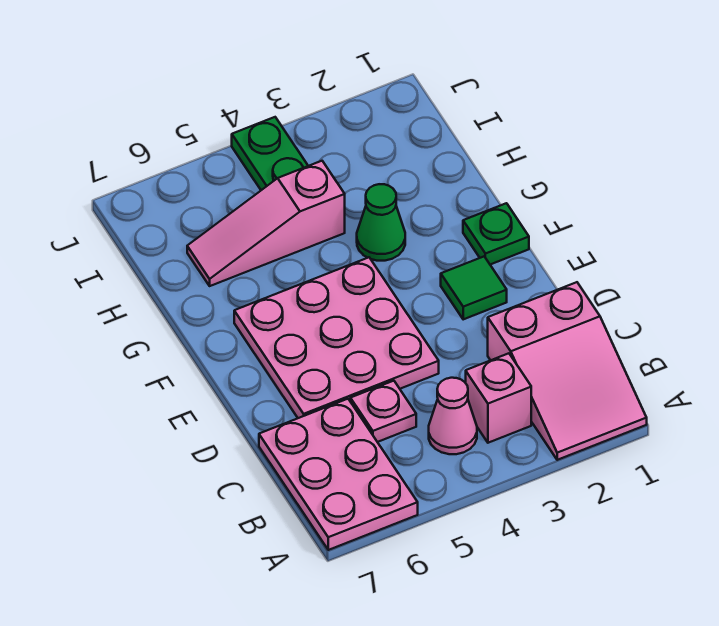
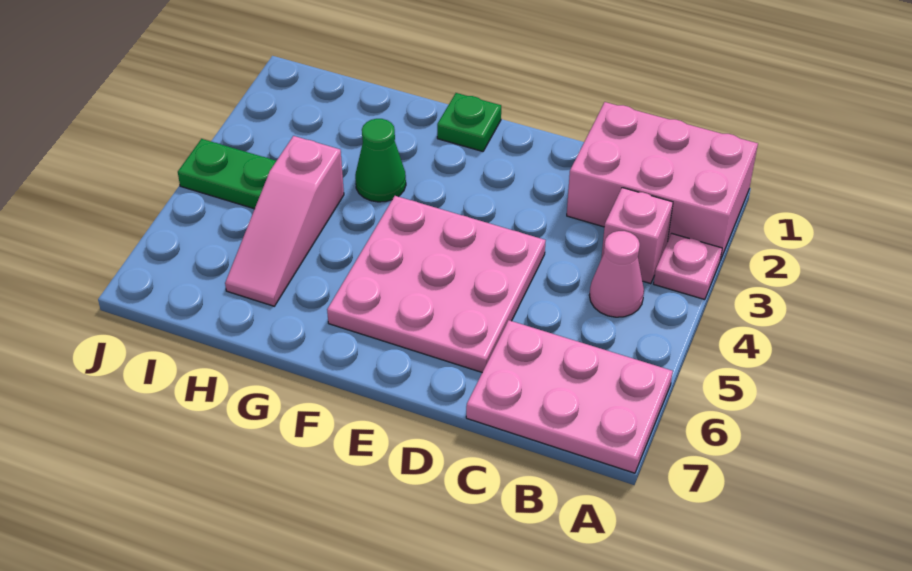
pink 2x3 slope [488,282,647,460] -> pink 2x3 brick [567,102,758,260]
pink 1x1 plate [350,381,416,442] -> pink 1x1 plate moved to [654,233,722,300]
green 1x1 tile [441,257,507,319] -> none

